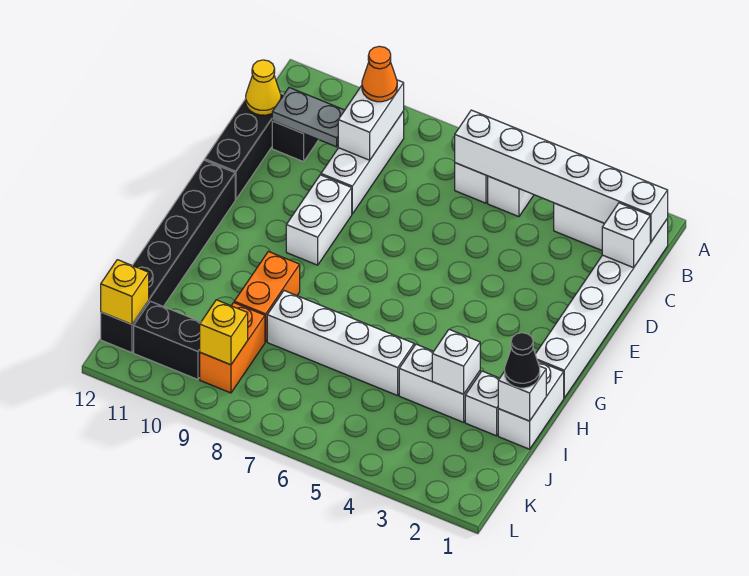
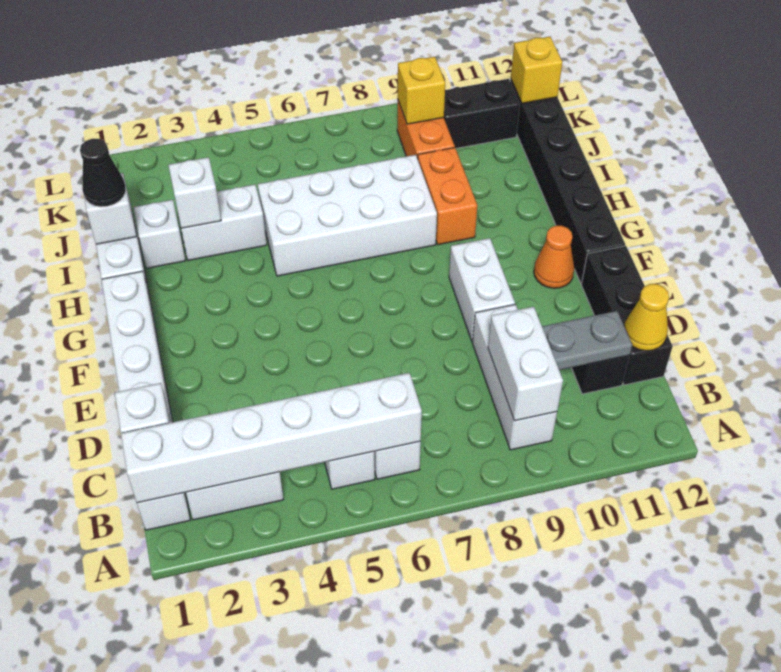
orange 1x1 cone [362,46,397,102] -> orange 1x1 cone moved to [534,226,574,288]
white 1x4 brick [267,291,414,396] -> white 2x4 brick [258,155,437,276]

